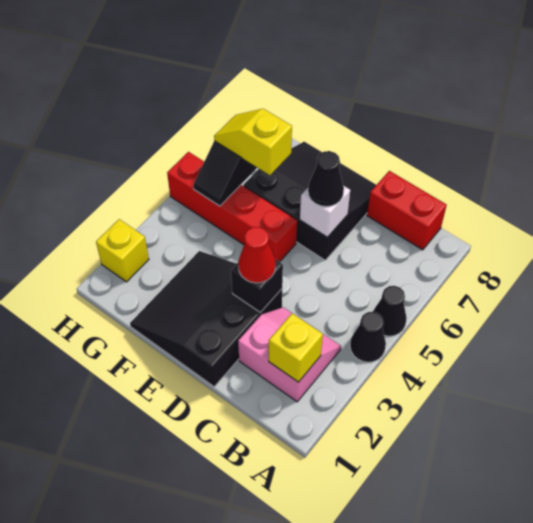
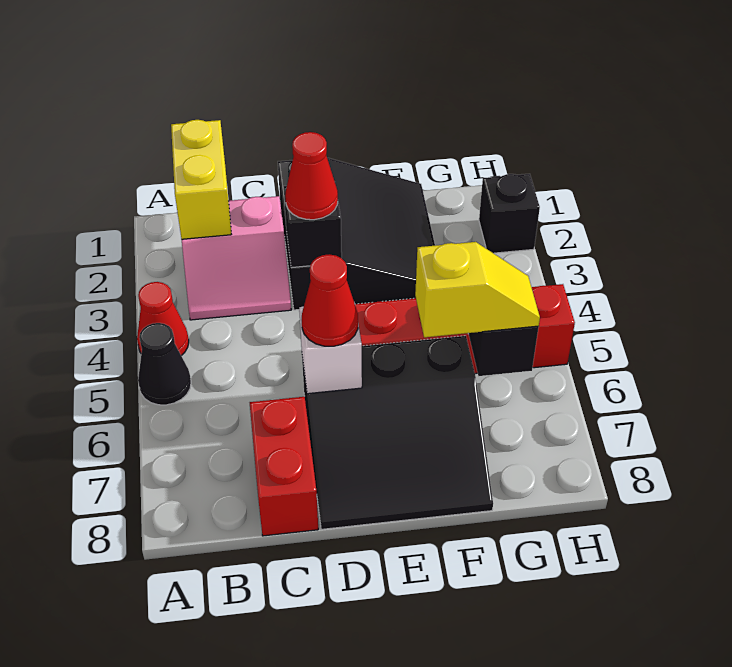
black 1x1 cone [350,312,386,362] -> red 1x1 cone [137,282,189,356]
yellow 1x1 brick [269,313,323,382] -> yellow 1x2 brick [171,120,231,239]
red 1x2 brick [367,171,447,250] -> red 1x2 brick turned to [250,397,318,536]
black 1x1 cone [308,151,344,207] -> red 1x1 cone [302,254,358,346]
yellow 1x1 brick [96,219,149,282] -> black 1x1 brick [479,174,540,253]

